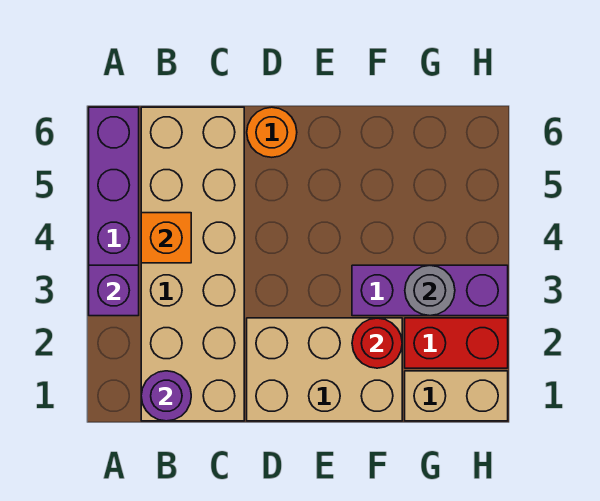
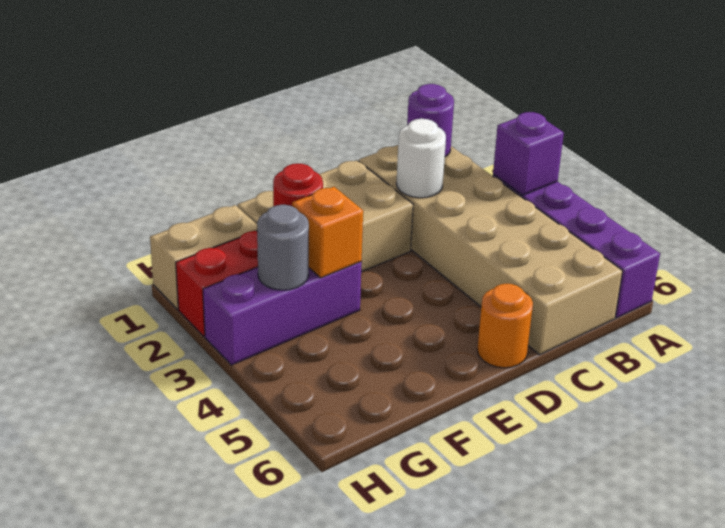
orange 1x1 brick [141,213,191,263] -> orange 1x1 brick moved to [292,187,363,278]
none -> white 1x1 round brick [396,119,446,198]

